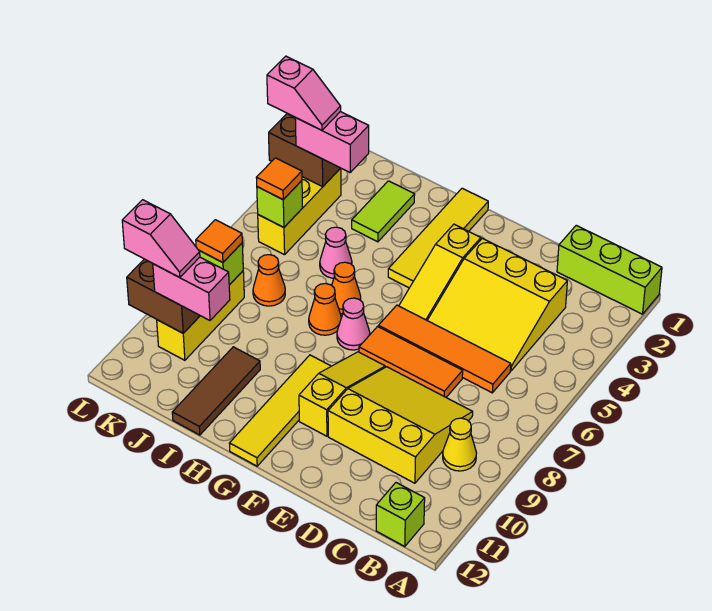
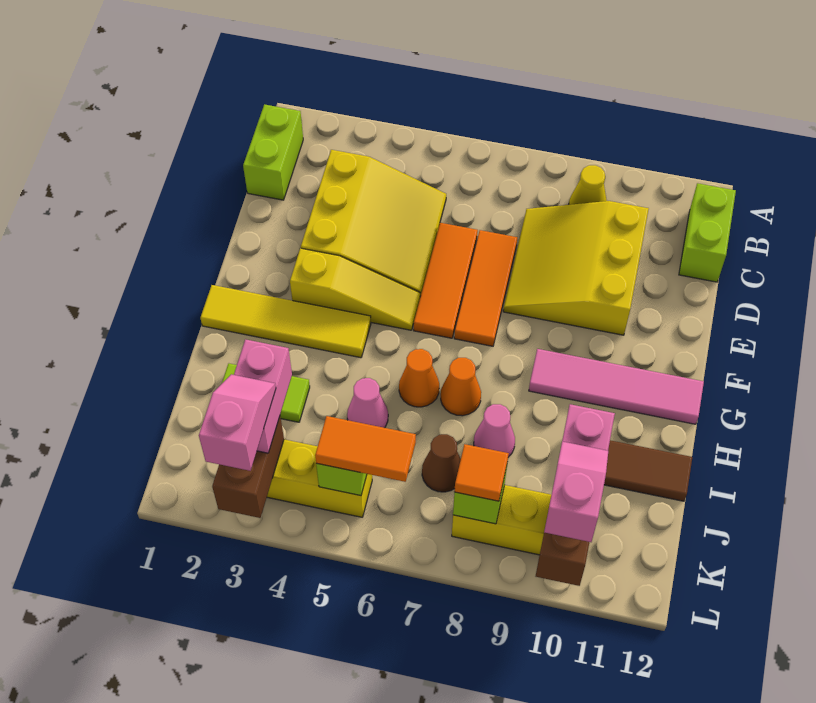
lime 1x3 brick [557,225,662,314] -> lime 1x2 brick [243,104,303,200]
lime 1x1 brick [376,483,425,547] -> lime 1x2 brick [679,183,736,282]
orange 1x4 tile [378,305,511,393] -> orange 1x3 tile [414,223,478,338]
yellow 1x3 slope [299,352,385,436] -> none
pink 1x1 cone [337,298,370,350] -> pink 1x1 cone moved to [474,404,515,457]
yellow 1x4 tile [229,355,331,466] -> pink 1x4 tile [529,349,704,424]
orange 1x1 cone [253,255,285,306] -> brown 1x1 cone [422,434,461,492]
orange 1x1 tile [256,158,302,199] -> orange 1x2 tile [315,416,416,482]

